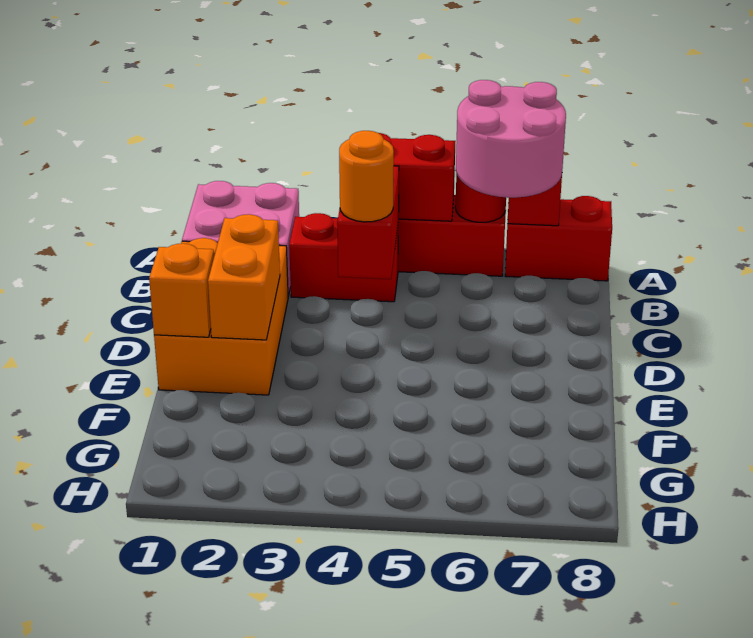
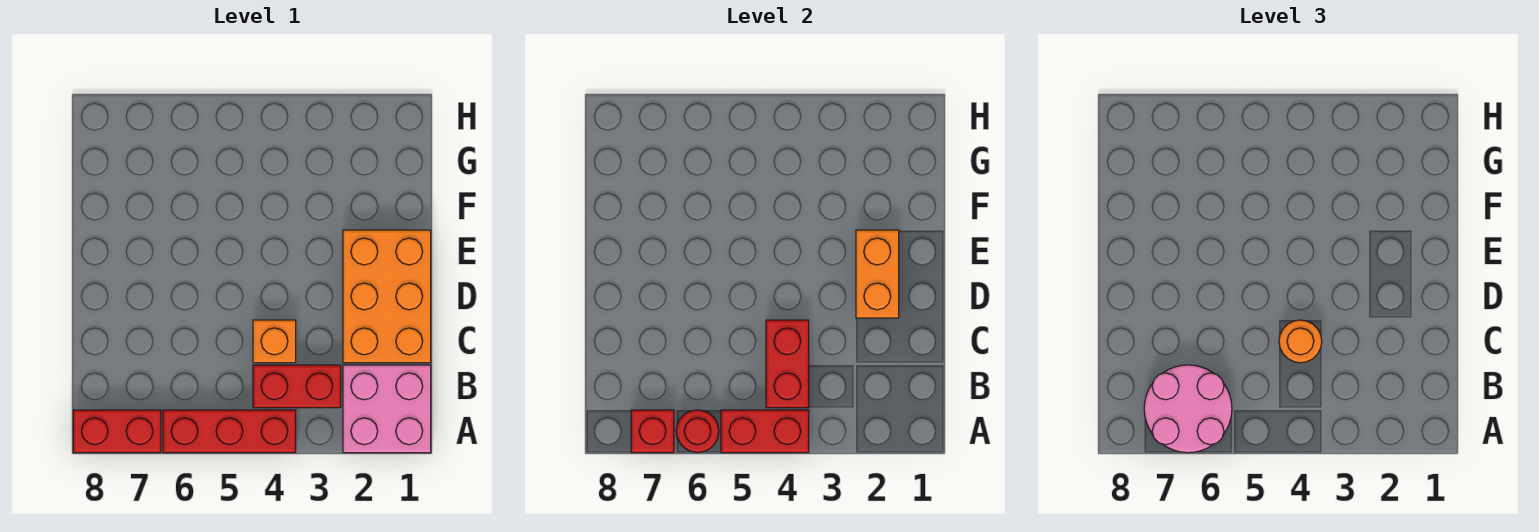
orange 1x1 brick [149,243,214,337] -> orange 1x1 brick moved to [253,320,296,363]

